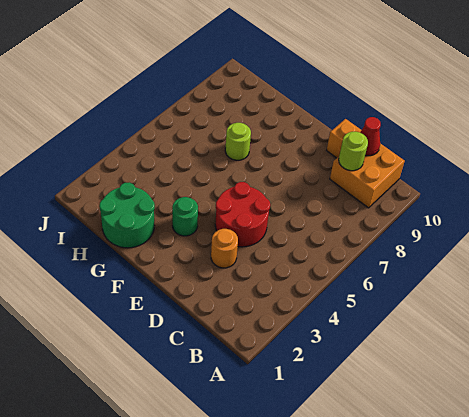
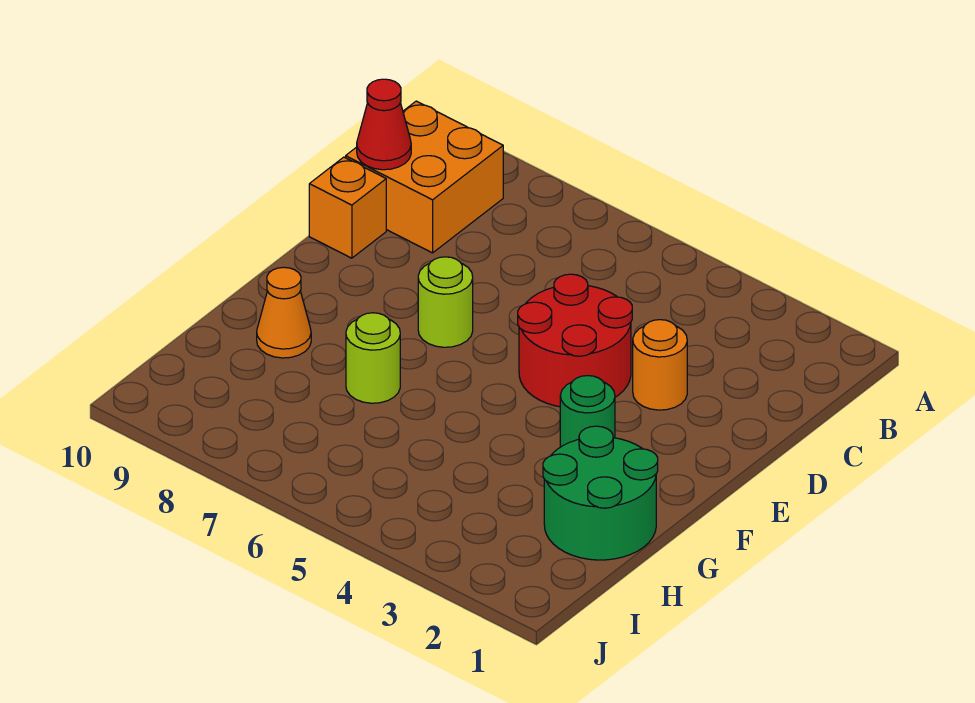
lime 1x1 round brick [339,132,368,171] -> lime 1x1 round brick moved to [418,257,473,347]
none -> orange 1x1 cone [257,267,311,358]

